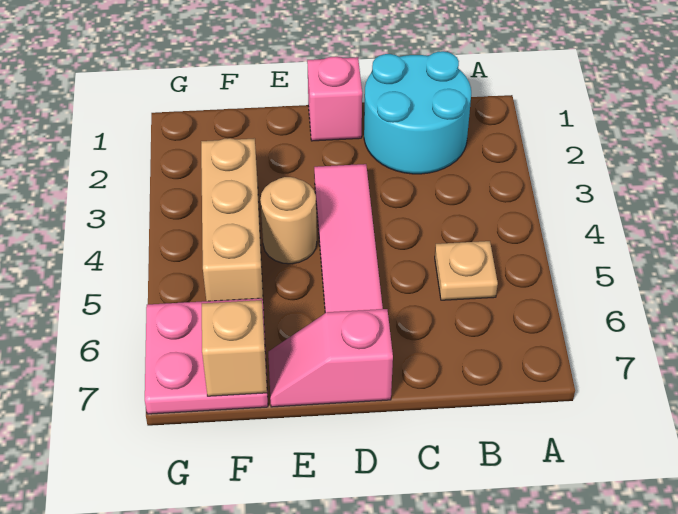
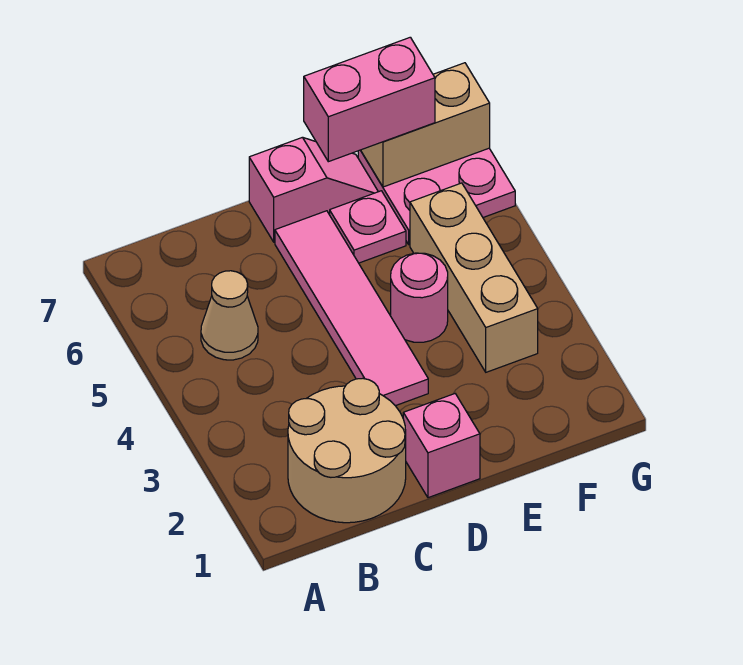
cyan 2x2 round brick [364,51,471,174] -> tan 2x2 round brick [288,378,406,523]
tan 1x1 plate [435,241,498,300] -> tan 1x1 cone [201,271,258,360]
tan 1x1 round brick [260,177,317,264] -> pink 1x1 round brick [391,253,448,342]
none -> pink 1x1 plate [330,191,406,263]
none -> pink 1x2 brick [304,37,435,162]
tan 1x1 brick [202,300,267,396] -> tan 1x2 brick [361,63,490,187]

